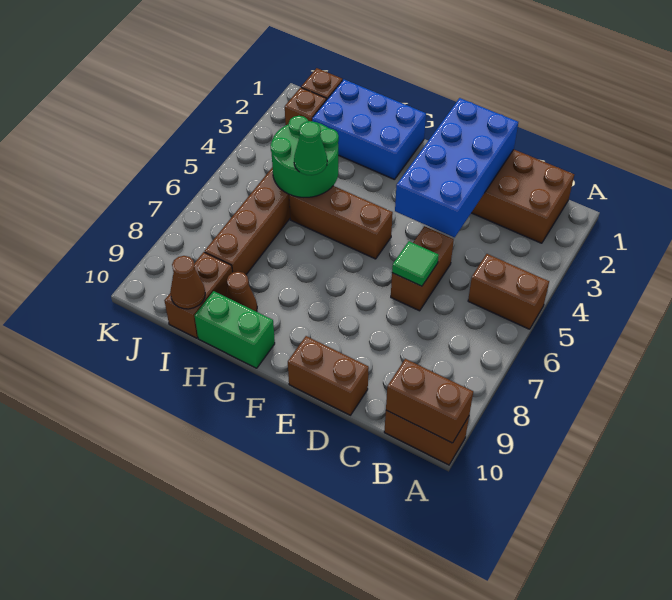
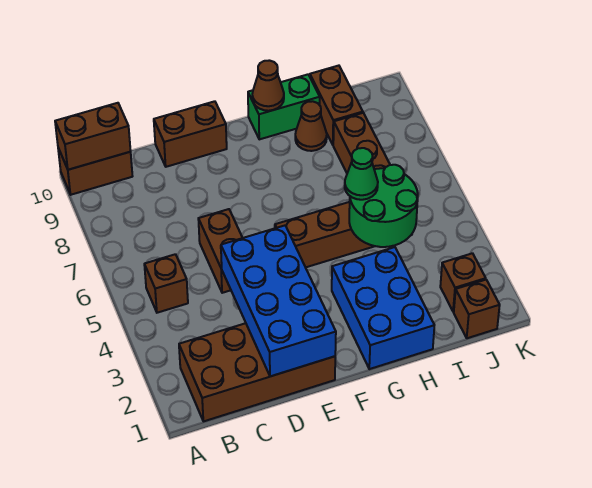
brown 1x2 brick [468,254,549,329] -> brown 1x1 brick [144,254,188,313]
green 1x1 tile [392,241,439,286] -> none
blue 2x3 brick [312,79,426,180] -> blue 2x3 brick turned to [332,247,434,369]
brown 1x1 cone [170,256,205,309] -> brown 1x1 cone moved to [252,60,284,111]

